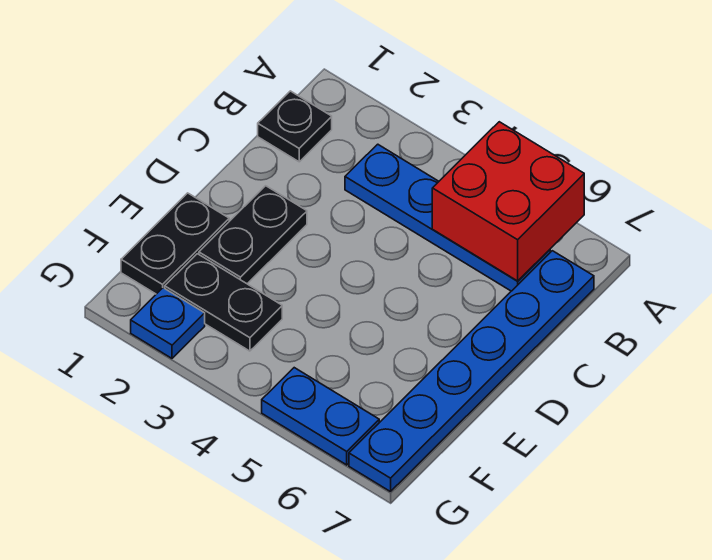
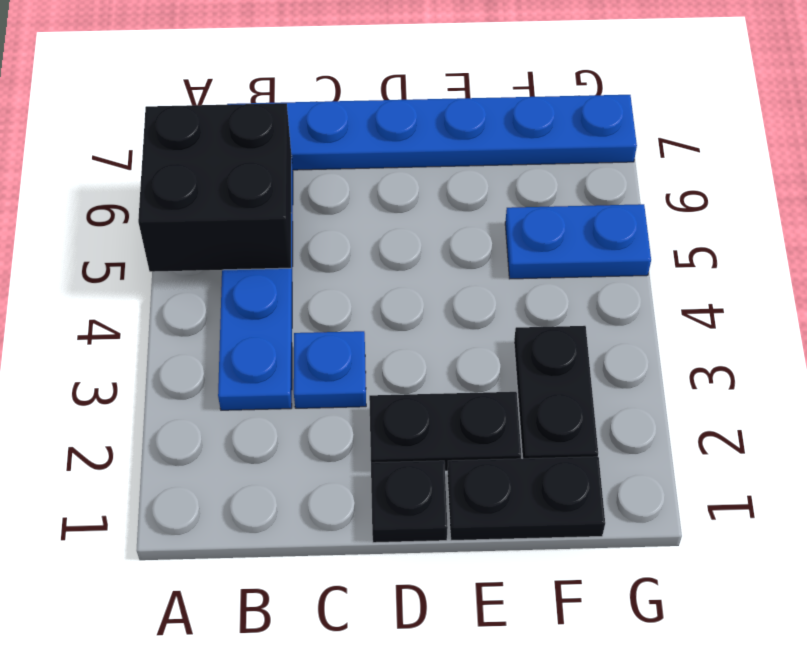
red 2x2 brick [432,122,584,281] -> black 2x2 brick [138,103,292,272]
black 1x1 plate [258,91,332,162] -> black 1x1 plate moved to [371,461,448,543]
blue 1x1 plate [131,288,205,358] -> blue 1x1 plate moved to [294,331,366,408]
blue 1x2 plate [262,368,379,465] -> blue 1x2 plate turned to [505,204,651,279]

